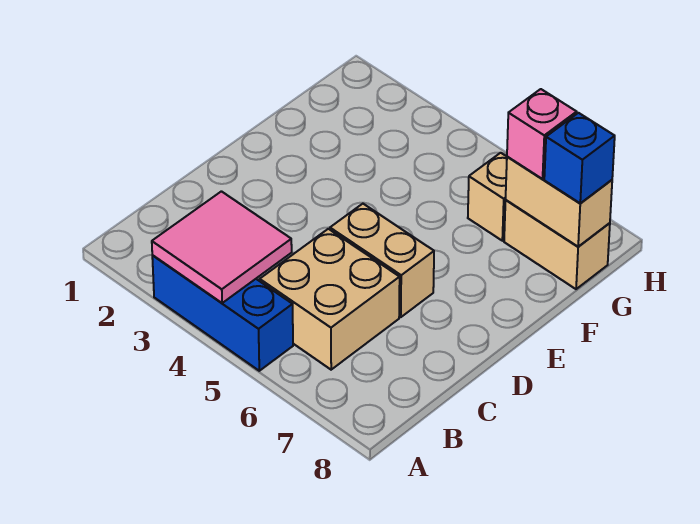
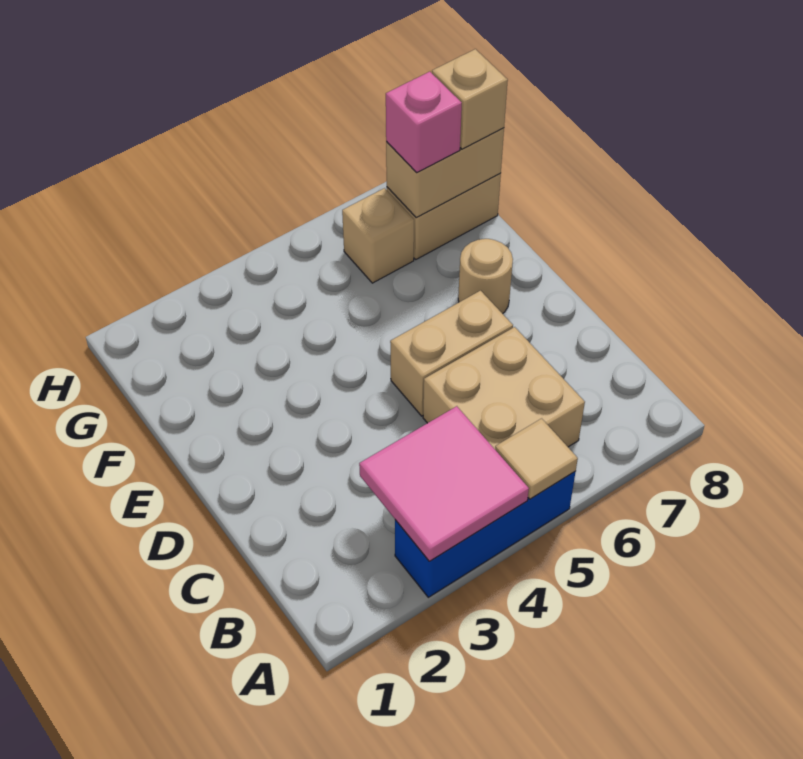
none -> tan 1x1 tile [495,418,578,499]
none -> tan 1x1 round brick [458,239,513,314]
blue 1x1 brick [544,113,615,203] -> tan 1x1 brick [432,49,508,149]

